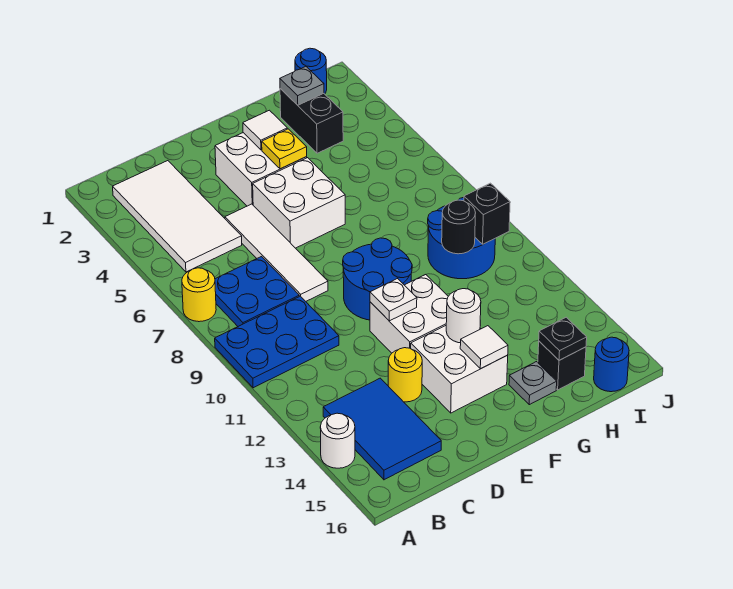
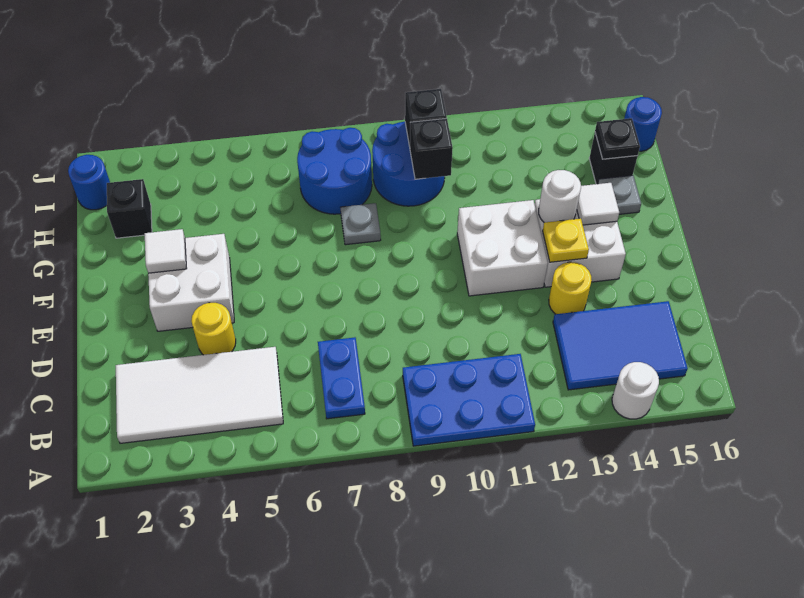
yellow 1x1 round brick [182,268,216,322] -> yellow 1x1 round brick moved to [191,303,236,355]
blue 2x3 plate [215,296,339,388] -> blue 2x3 plate turned to [403,354,535,446]
blue 2x2 plate [215,257,299,326] -> blue 1x2 plate [318,337,365,419]
white 1x4 tile [225,204,328,301] -> none
white 2x2 brick [253,158,345,248] -> none
blue 2x2 round brick [343,238,412,320] -> blue 2x2 round brick moved to [297,128,372,214]
white 1x1 plate [370,279,417,321] -> none
yellow 1x1 plate [262,129,307,169] -> yellow 1x1 plate moved to [543,219,589,262]
black 1x2 brick [280,89,343,153] -> black 1x1 brick [107,179,152,238]
grey 1x1 plate [280,67,324,105] -> grey 1x1 plate moved to [341,203,381,245]
black 1x1 round brick [442,200,475,254] -> black 1x1 brick [410,118,453,179]

